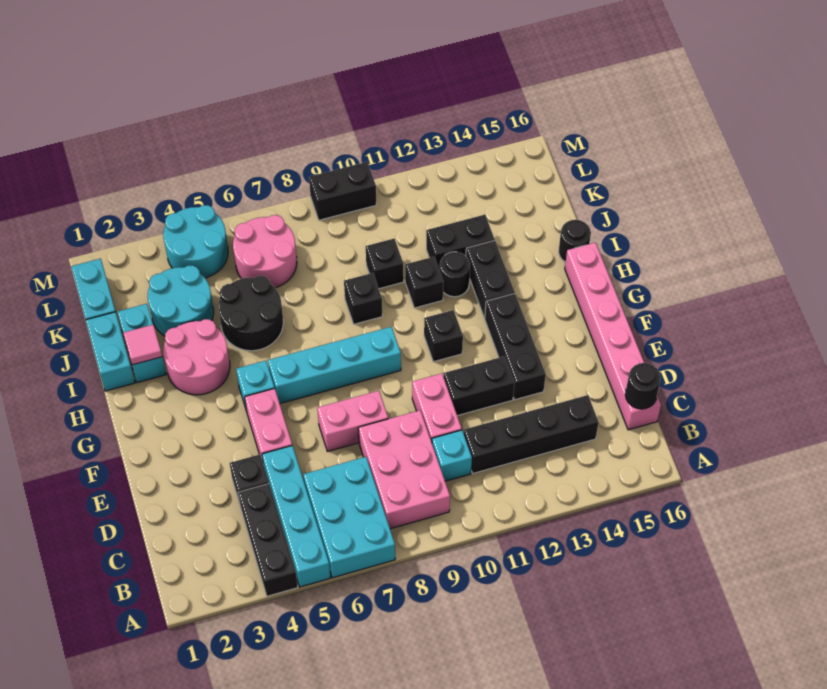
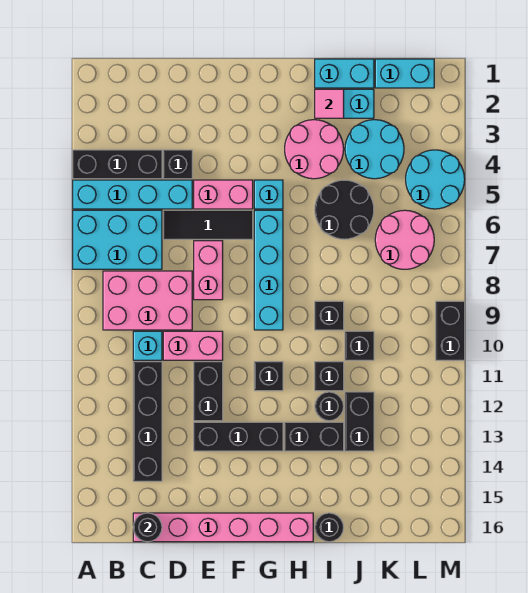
none -> black 1x3 tile [163,210,253,239]

